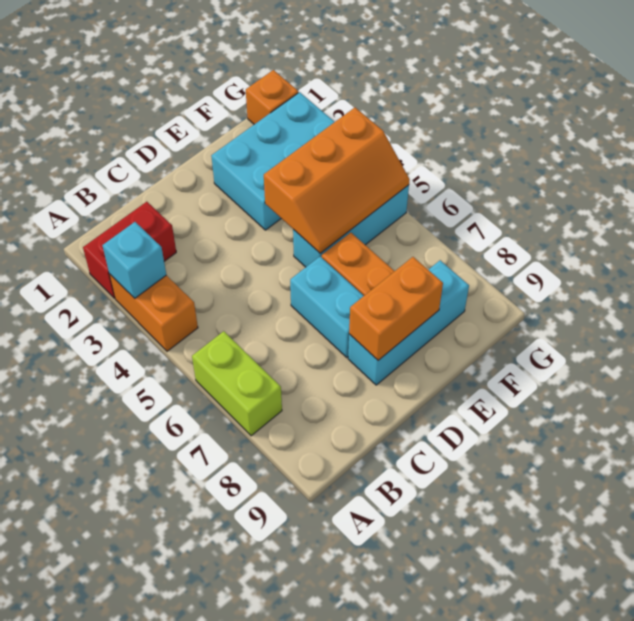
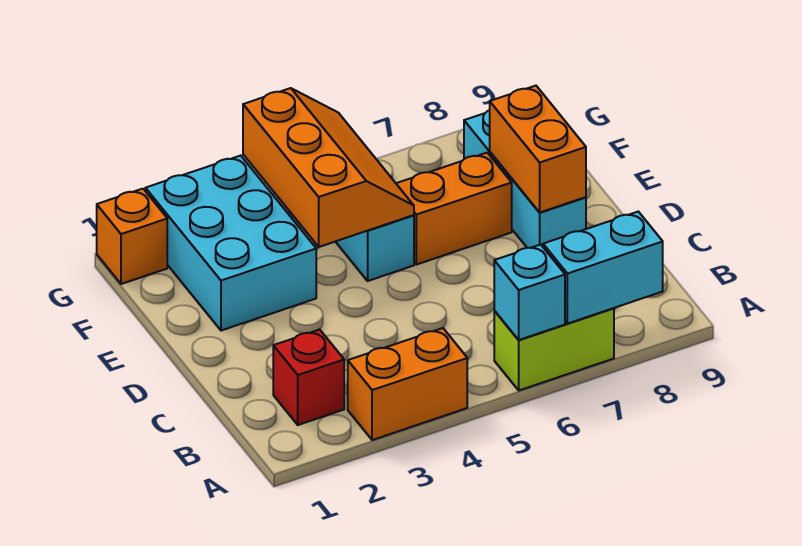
red 1x2 brick [83,202,176,298] -> red 1x1 brick [273,329,344,425]
cyan 1x1 brick [103,222,166,298] -> cyan 1x1 brick moved to [494,245,565,340]
cyan 1x2 brick [290,257,363,357] -> cyan 1x2 brick moved to [543,212,663,324]

